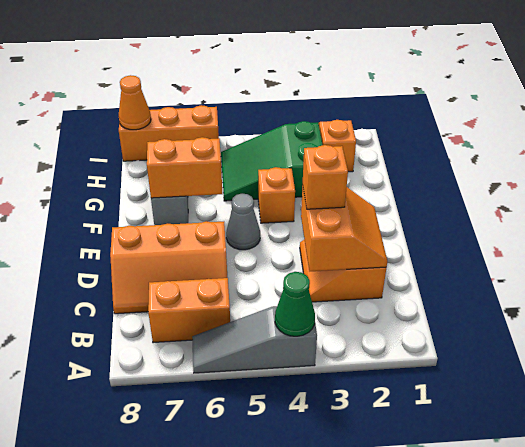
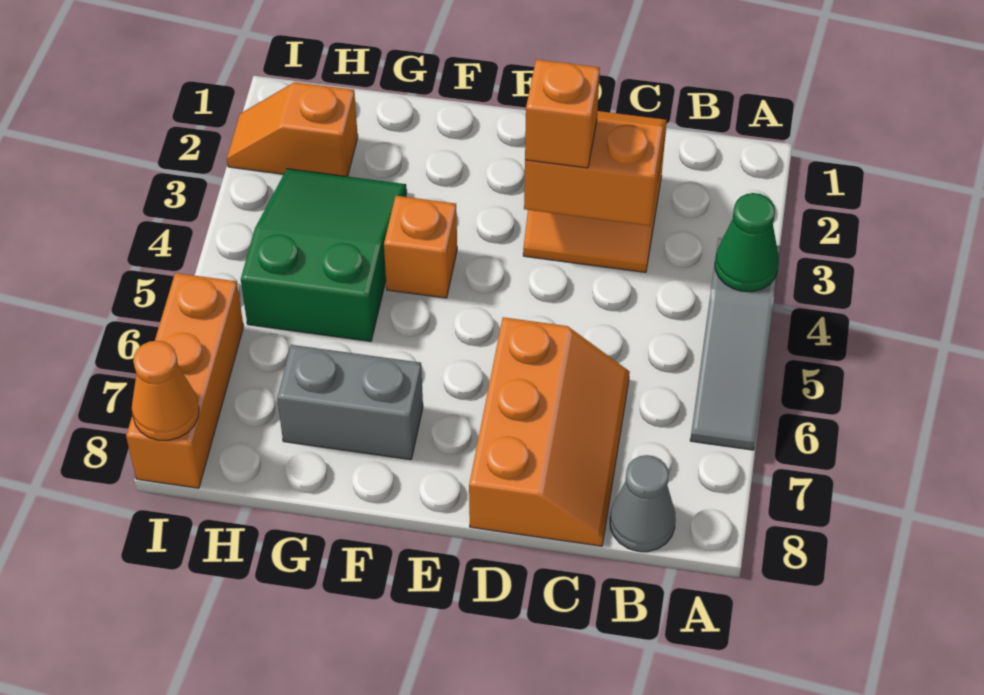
orange 1x2 brick [148,278,230,343] -> none
grey 1x1 cone [226,194,260,250] -> grey 1x1 cone moved to [610,455,676,552]
orange 1x2 brick [147,137,222,198] -> none
green 2x3 slope [221,121,323,201] -> green 2x3 slope turned to [241,169,407,342]

